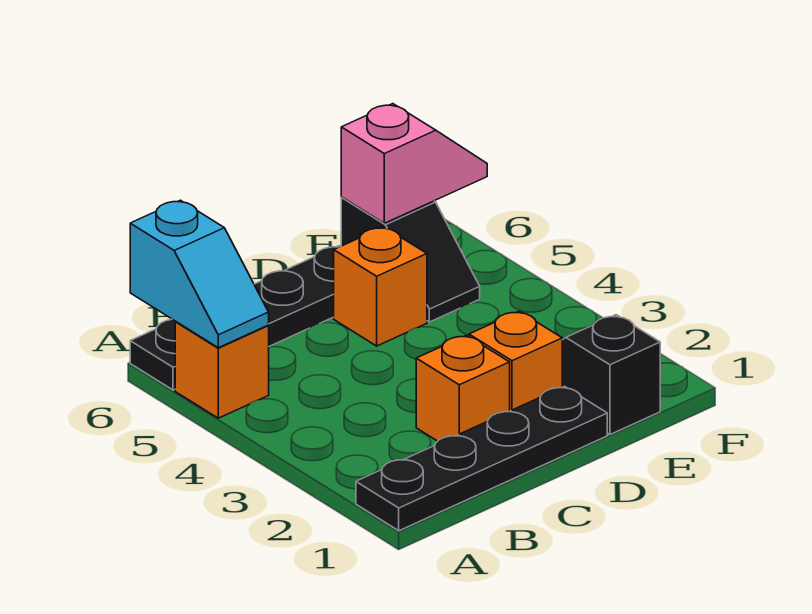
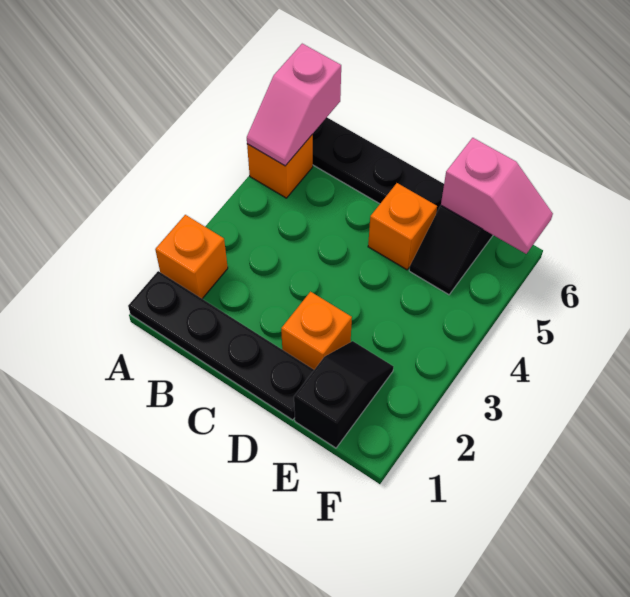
cyan 1x2 slope [130,200,269,348] -> pink 1x2 slope [247,44,341,166]
orange 1x1 brick [416,335,510,441] -> orange 1x1 brick moved to [155,215,228,299]

